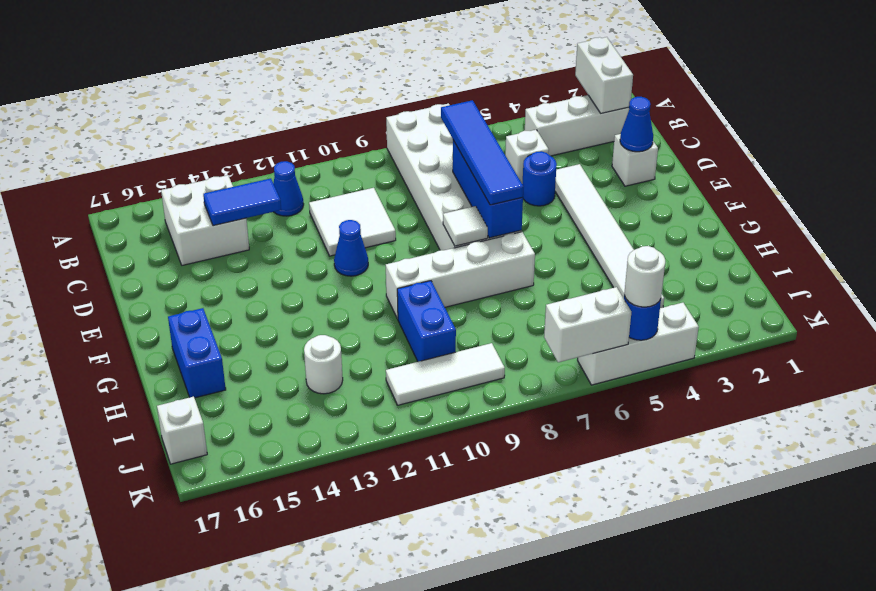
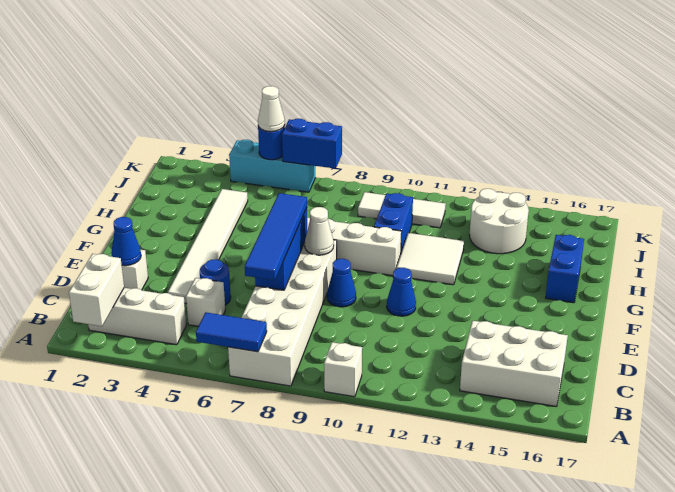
blue 1x1 cone [273,161,304,216] -> blue 1x1 cone moved to [327,259,356,307]
white 2x2 brick [161,175,249,265] -> white 2x3 brick [460,321,568,407]
white 2x2 tile [309,188,396,256] -> white 2x2 tile moved to [397,233,464,285]
blue 1x2 tile [203,178,281,226] -> blue 1x2 tile moved to [196,312,267,352]
white 1x1 tile [443,206,488,246] -> white 1x1 cone [305,207,334,255]
white 1x1 round brick [304,335,343,394] -> white 2x2 round brick [470,189,529,254]
white 1x1 brick [157,397,207,464] -> white 1x1 brick moved to [324,342,362,397]
white 1x3 brick [578,303,699,385] -> cyan 1x3 brick [229,140,315,192]
white 1x1 round brick [624,246,665,307] -> white 1x1 cone [258,86,285,132]
white 1x2 brick [544,287,631,362] -> blue 1x2 brick [282,119,342,169]

